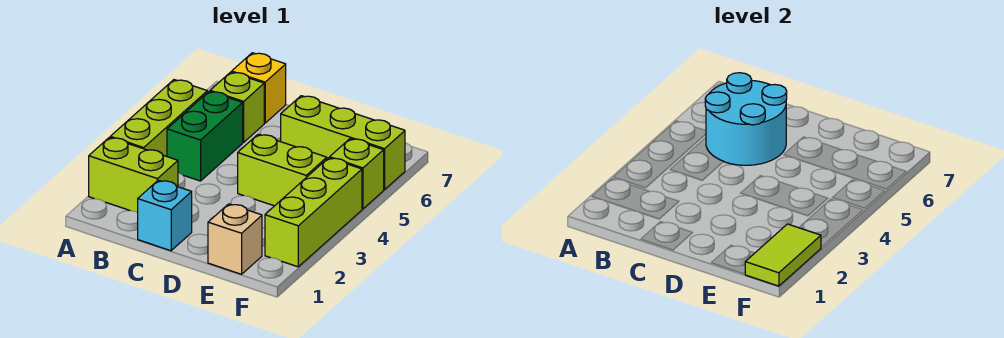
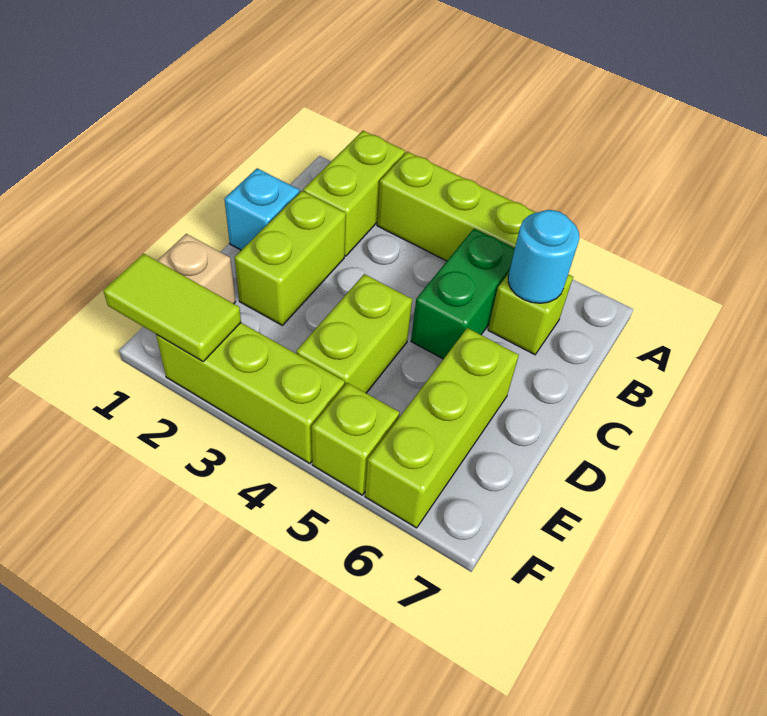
green 1x2 brick [167,91,243,181] -> green 1x2 brick turned to [411,229,515,359]
cyan 2x2 round brick [705,73,787,165] -> cyan 1x1 round brick [508,210,579,303]
yellow 1x1 brick [232,53,286,123] -> none
none -> lime 1x2 brick [234,191,346,325]

